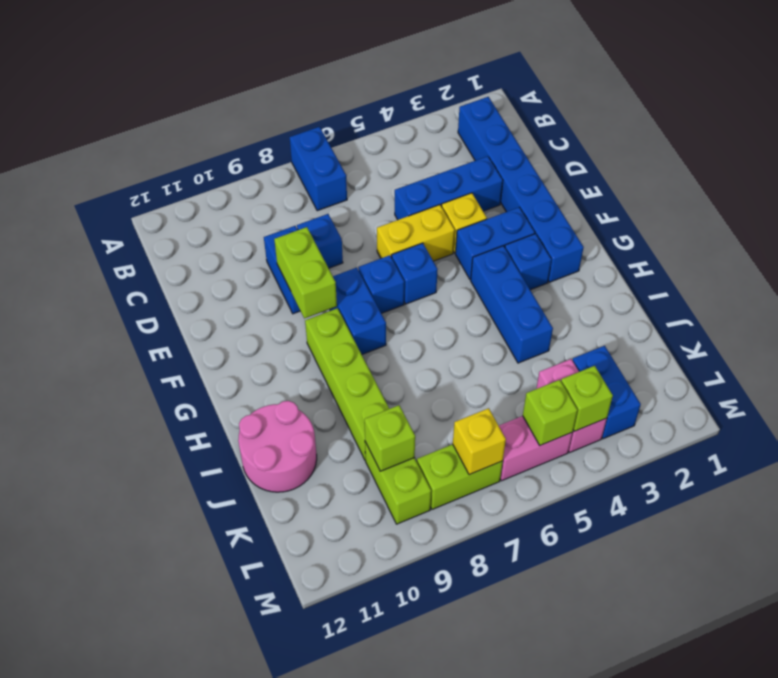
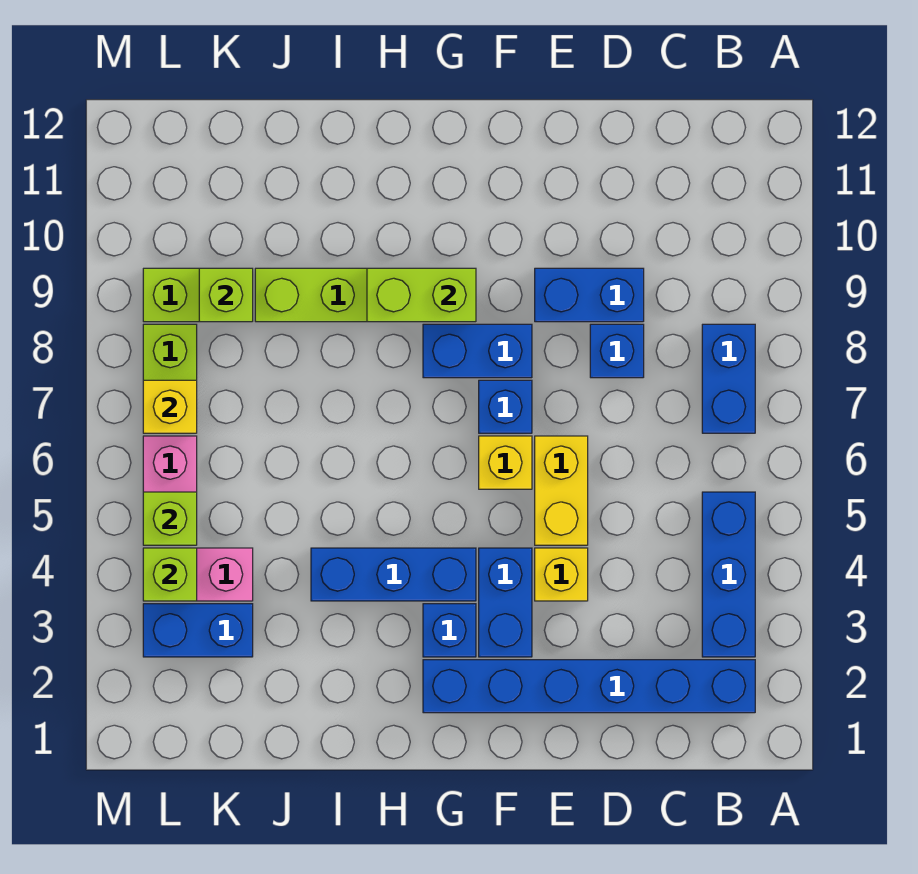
blue 1x2 brick [290,127,347,211] -> blue 1x2 brick turned to [702,324,755,433]
blue 1x3 brick [395,156,503,220] -> blue 1x3 brick moved to [702,492,755,657]
lime 1x2 brick [274,227,337,319] -> lime 1x2 brick moved to [367,268,476,322]
blue 1x1 brick [392,243,438,304] -> yellow 1x1 brick [479,436,532,489]
pink 2x2 round brick [238,401,317,492] -> none

